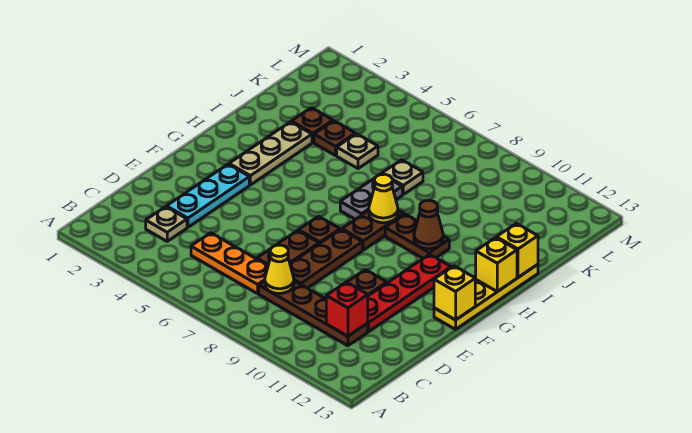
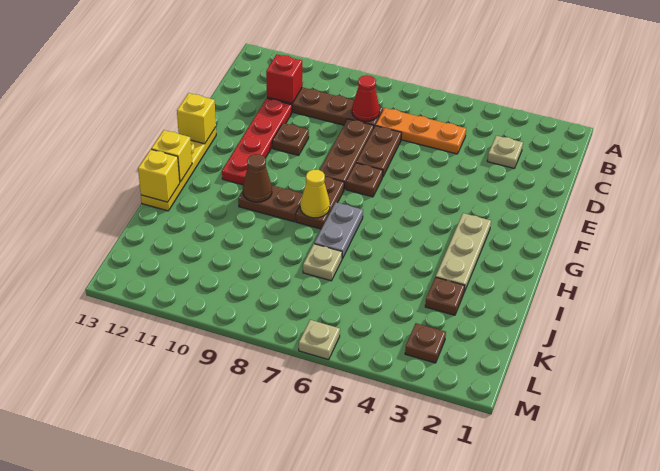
yellow 1x1 cone [265,245,294,293] -> red 1x1 cone [352,75,380,121]
cyan 1x3 plate [167,164,249,227] -> none
brown 1x1 plate [314,121,355,156] -> brown 1x1 plate moved to [405,323,446,363]
tan 1x1 plate [337,134,378,169] -> tan 1x1 plate moved to [299,320,340,360]

